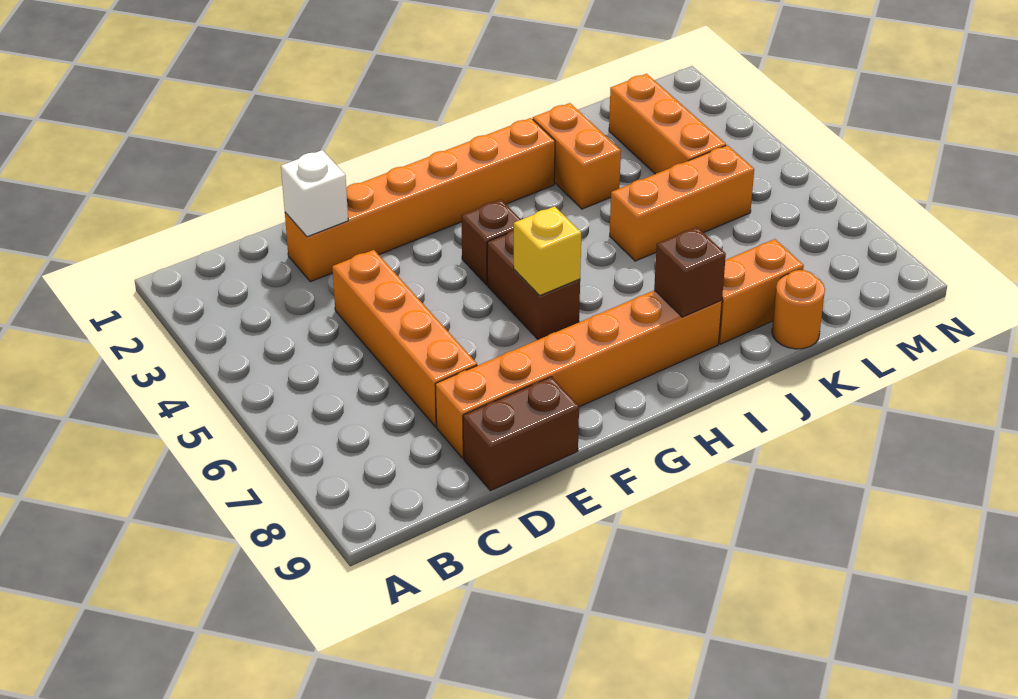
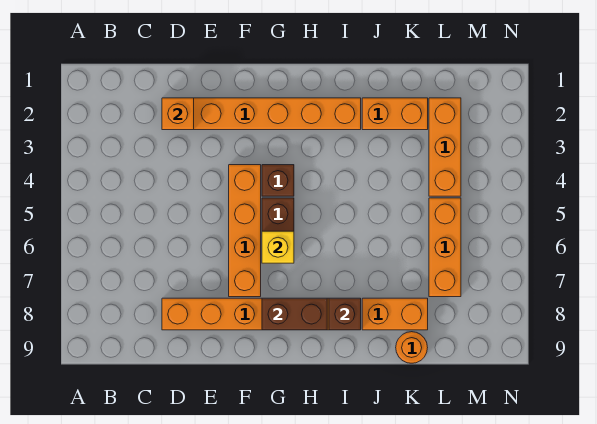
white 1x1 brick [281,150,348,237] -> orange 1x1 brick [162,98,194,130]
orange 1x4 brick [332,250,477,427] -> orange 1x4 brick moved to [229,165,261,297]
brown 1x2 brick [463,377,579,491] -> brown 1x2 brick moved to [262,298,327,330]
orange 1x2 brick [533,103,621,209] -> orange 1x2 brick turned to [362,98,428,130]
orange 1x3 brick [610,145,754,261] -> orange 1x3 brick turned to [429,198,461,297]

